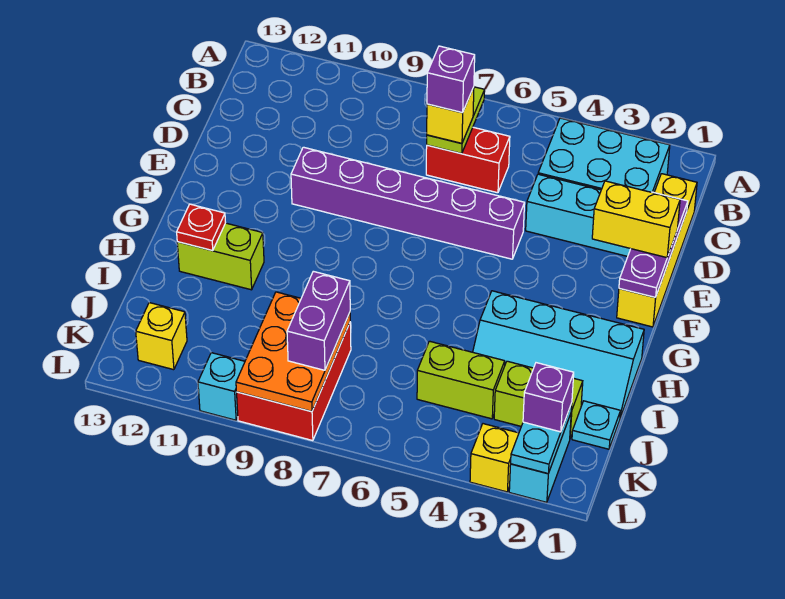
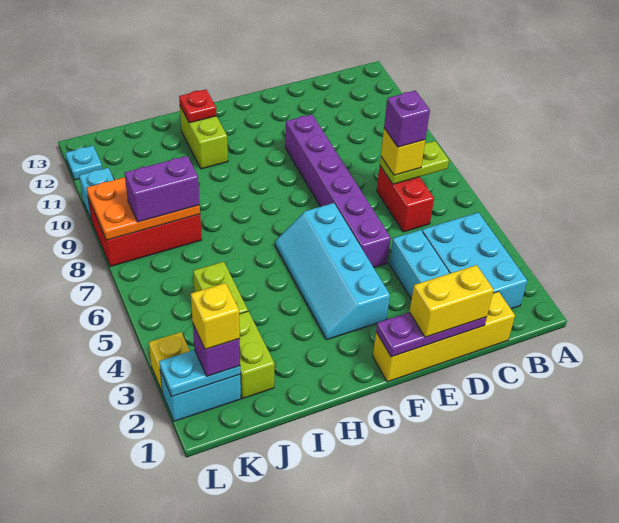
yellow 1x2 brick [592,181,680,258] -> yellow 1x2 brick turned to [410,265,494,337]
cyan 2x4 slope [473,291,644,418] -> cyan 2x4 slope moved to [275,203,390,340]
cyan 1x1 plate [572,401,620,449] -> cyan 1x1 plate moved to [65,146,102,180]
yellow 1x1 brick [136,303,187,370] -> yellow 1x1 brick moved to [191,283,240,349]

